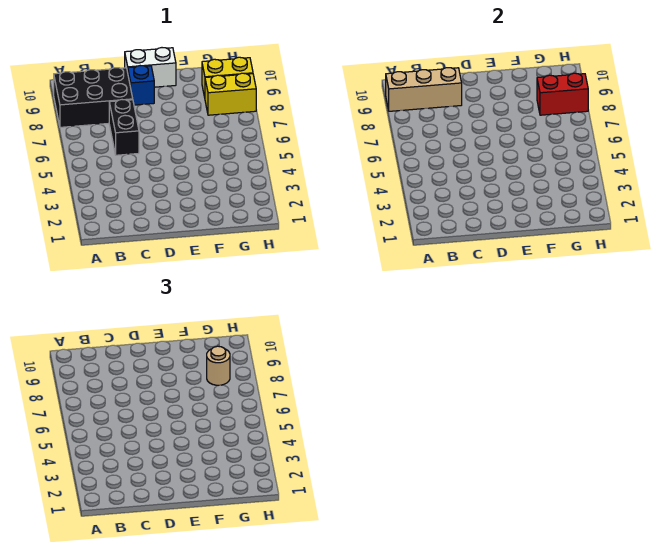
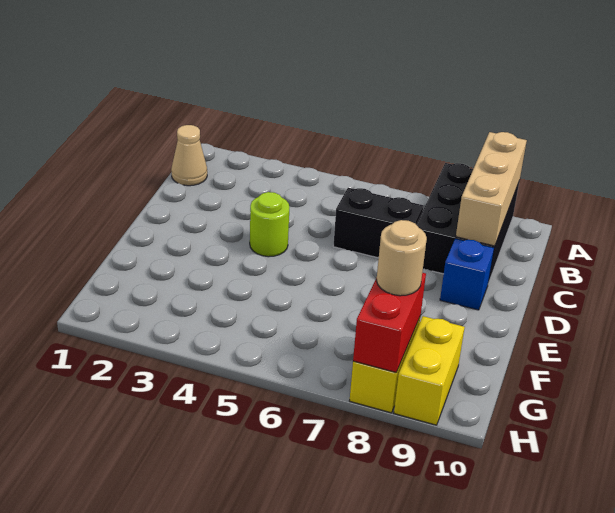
none -> tan 1x1 cone [171,125,207,186]
none -> lime 1x1 round brick [250,192,289,257]
white 1x2 brick [125,48,176,87] -> none

